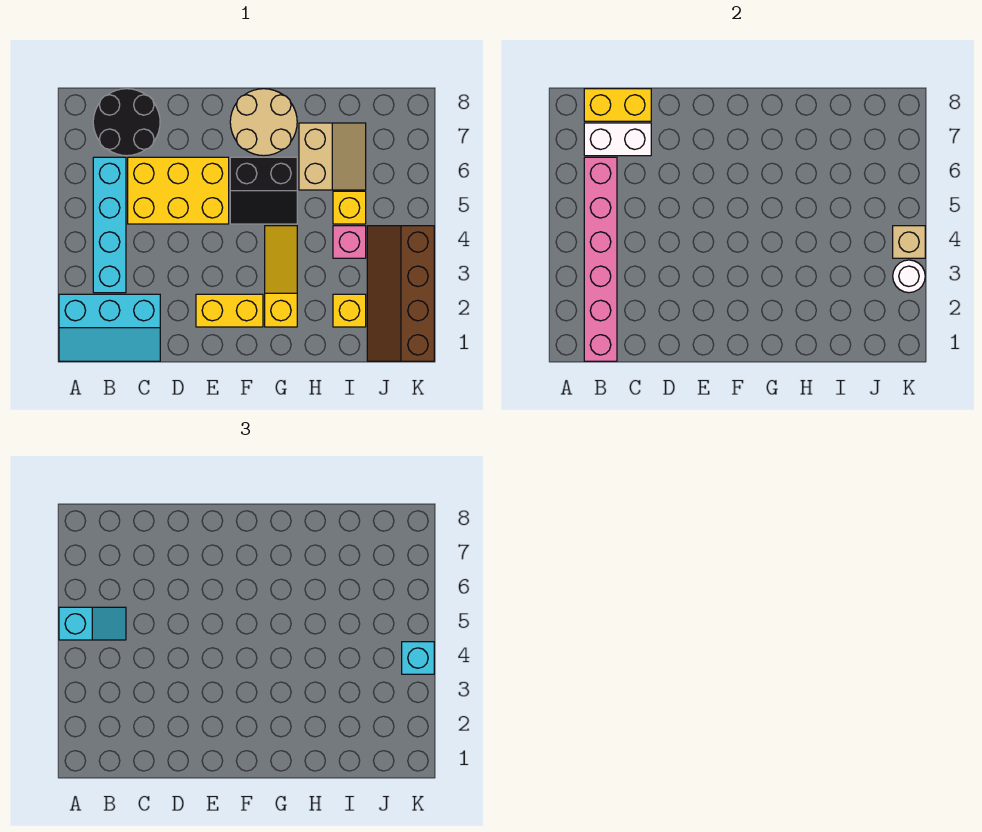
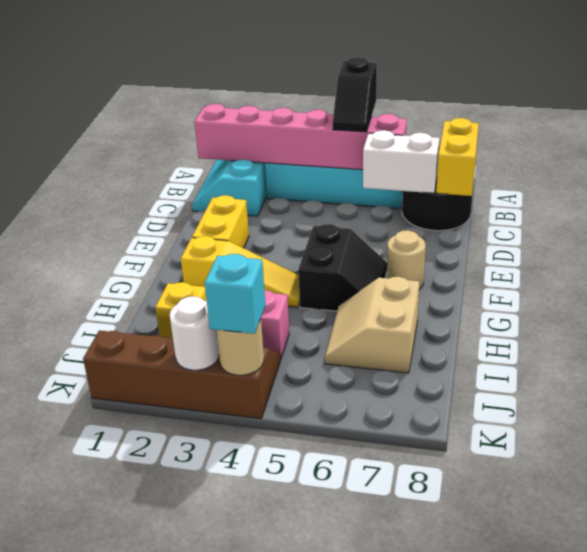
cyan 1x2 slope [59,607,126,640] -> black 1x2 slope [333,57,377,132]
white 1x2 brick [584,123,651,156] -> white 1x2 brick turned to [363,130,440,193]
yellow 2x3 brick [128,157,229,224] -> none
black 2x2 slope [230,157,297,224] -> black 2x2 slope turned to [298,224,387,311]
tan 2x2 round brick [230,89,297,156] -> tan 1x1 round brick [387,230,426,289]
tan 2x2 slope [299,123,366,190] -> tan 2x2 slope turned to [325,277,419,373]
yellow 1x1 brick [333,191,366,224] -> none
tan 1x1 brick [893,226,925,258] -> tan 1x1 round brick [216,319,264,375]

